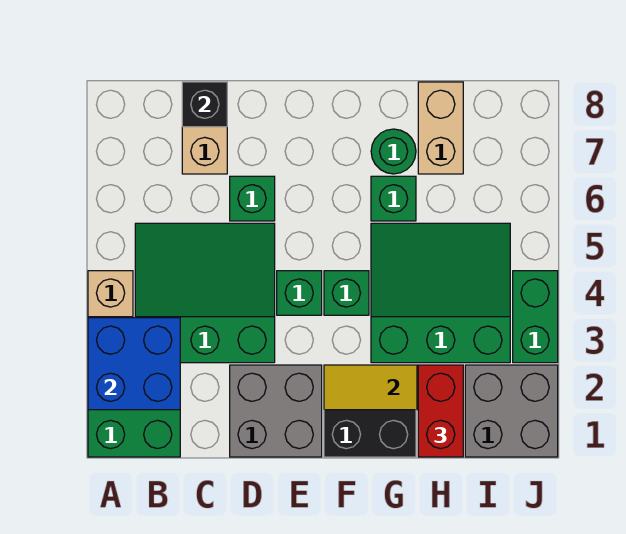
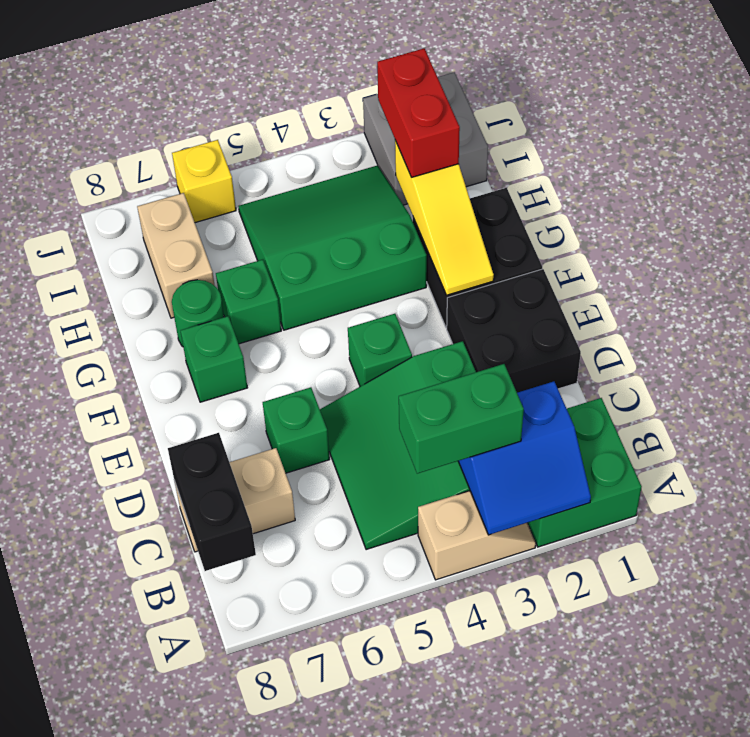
blue 2x2 brick [88,318,180,410] -> blue 2x2 slope [458,381,591,535]
black 1x1 brick [182,82,227,127] -> black 1x2 brick [168,433,256,571]
grey 2x2 brick [230,365,322,457] -> black 2x2 brick [447,269,581,393]
green 1x1 brick [324,271,369,315] -> green 1x1 brick moved to [181,316,247,402]
green 3x3 slope [371,223,510,363] -> green 3x3 slope turned to [239,165,427,330]
red 1x2 brick [418,365,463,457] -> red 1x2 brick turned to [377,48,460,177]
tan 1x2 brick [418,82,463,174] -> tan 1x2 brick turned to [137,193,215,318]
green 1x2 brick [513,271,558,363] -> green 1x2 brick moved to [399,364,524,474]
none -> yellow 1x1 brick [172,140,236,223]

